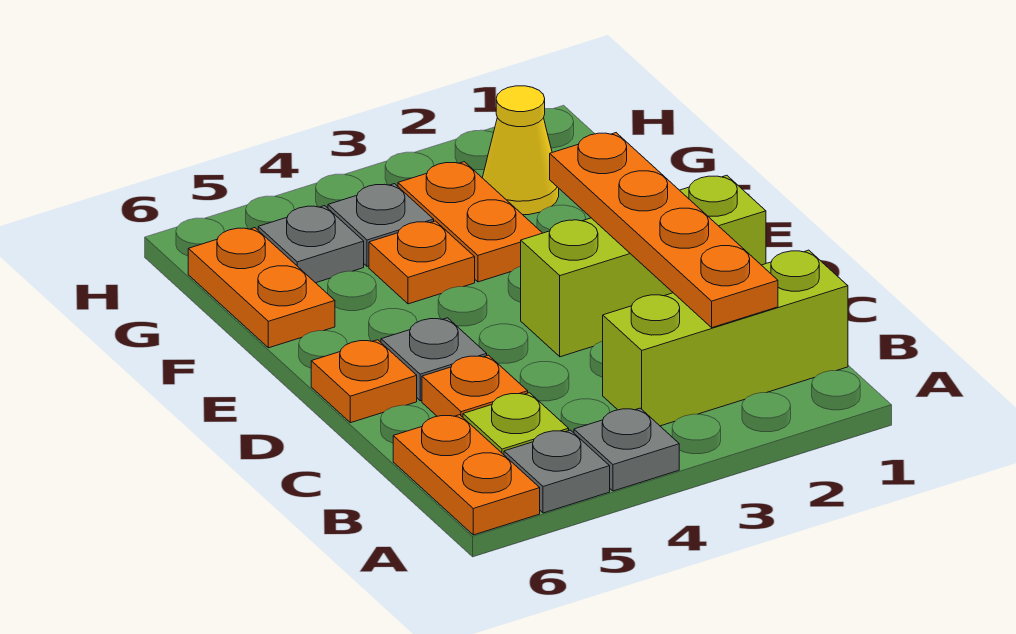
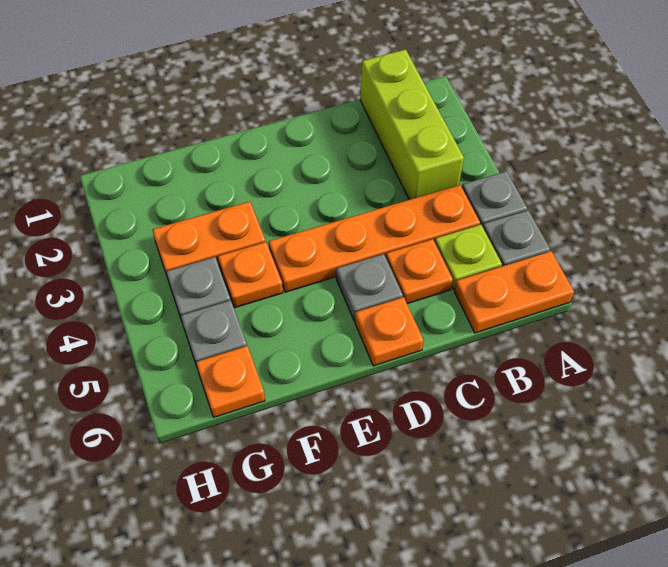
orange 1x4 plate [550,133,778,328] -> orange 1x4 plate moved to [269,185,480,292]
lime 1x3 brick [521,175,766,357] -> none
orange 1x2 plate [188,228,335,348] -> orange 1x1 plate [196,346,265,417]
yellow 1x1 cone [482,86,559,215] -> none

